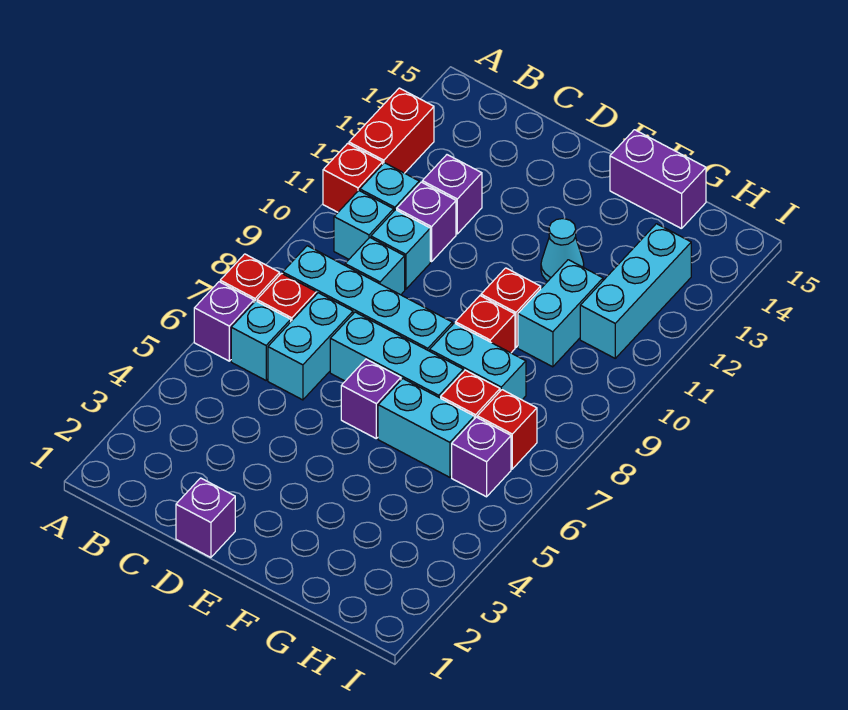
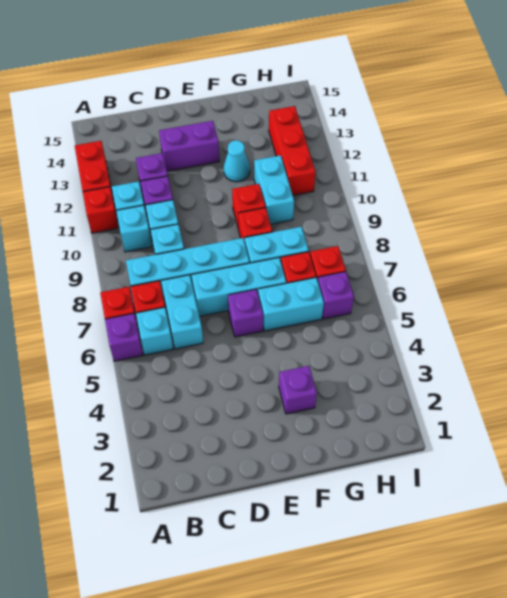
purple 1x1 brick [176,478,235,557] -> purple 1x1 brick moved to [279,366,317,414]
purple 1x2 brick [610,130,706,229] -> purple 1x2 brick moved to [159,121,220,171]
cyan 1x3 brick [580,224,691,358] -> red 1x3 brick [269,106,316,195]

